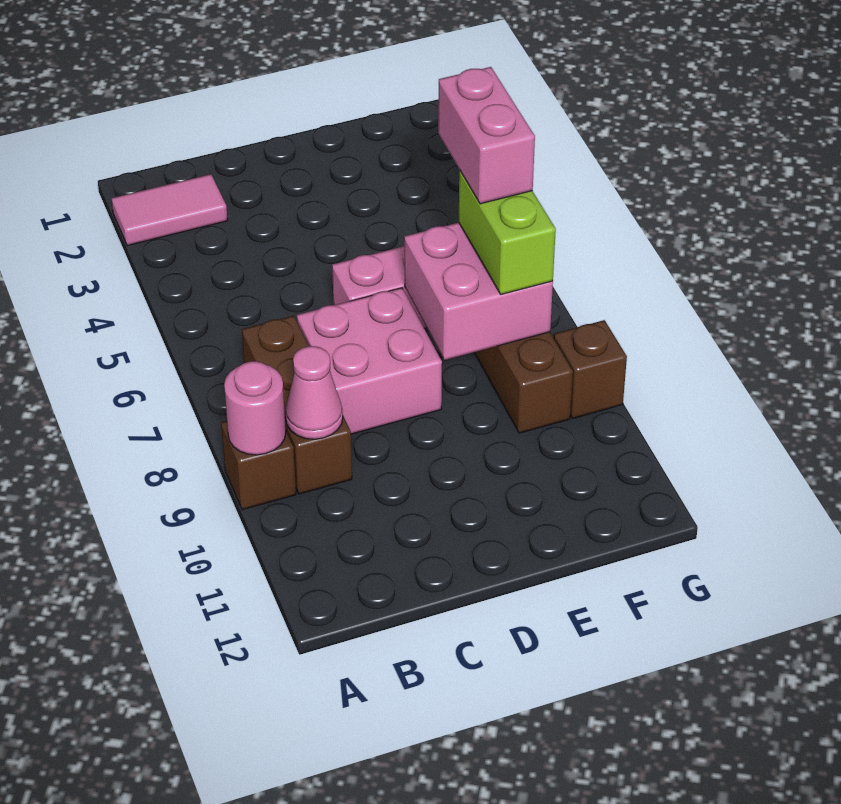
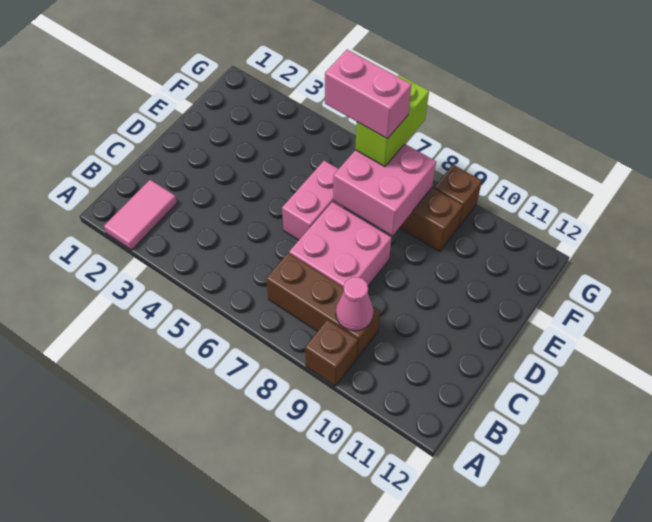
pink 1x1 round brick [224,361,286,455] -> none
lime 1x2 brick [459,170,556,294] -> lime 1x2 brick turned to [355,75,429,167]

